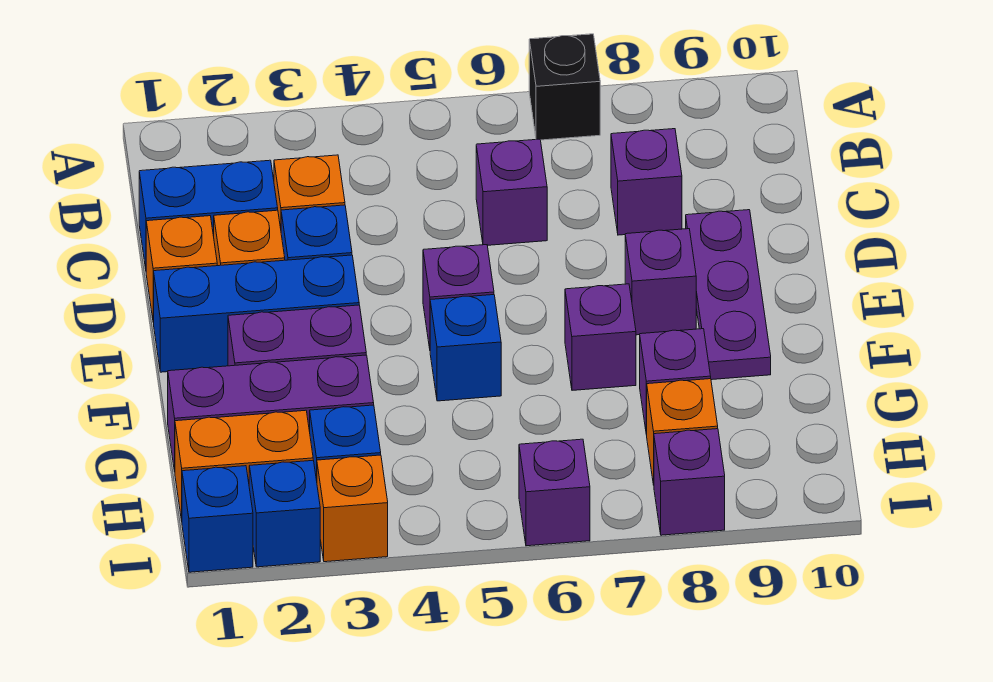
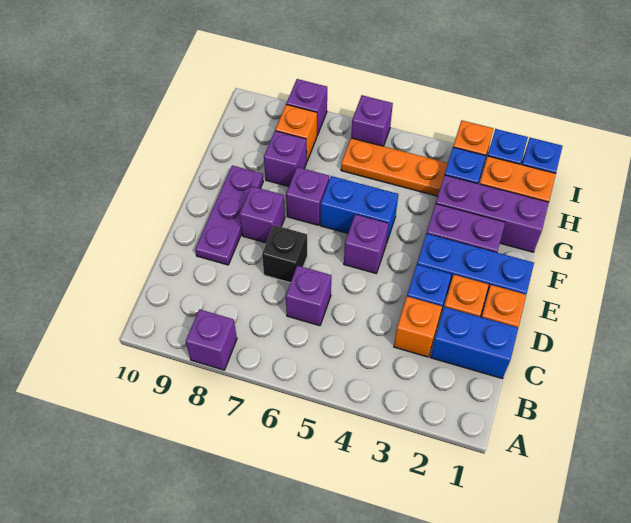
black 1x1 brick [529,34,600,140] -> black 1x1 brick moved to [262,225,307,283]
purple 1x1 brick [611,129,682,235] -> purple 1x1 brick moved to [186,309,237,370]
blue 1x1 brick [430,295,501,401] -> blue 1x2 brick [320,176,398,243]
none -> orange 1x3 plate [341,138,448,196]

